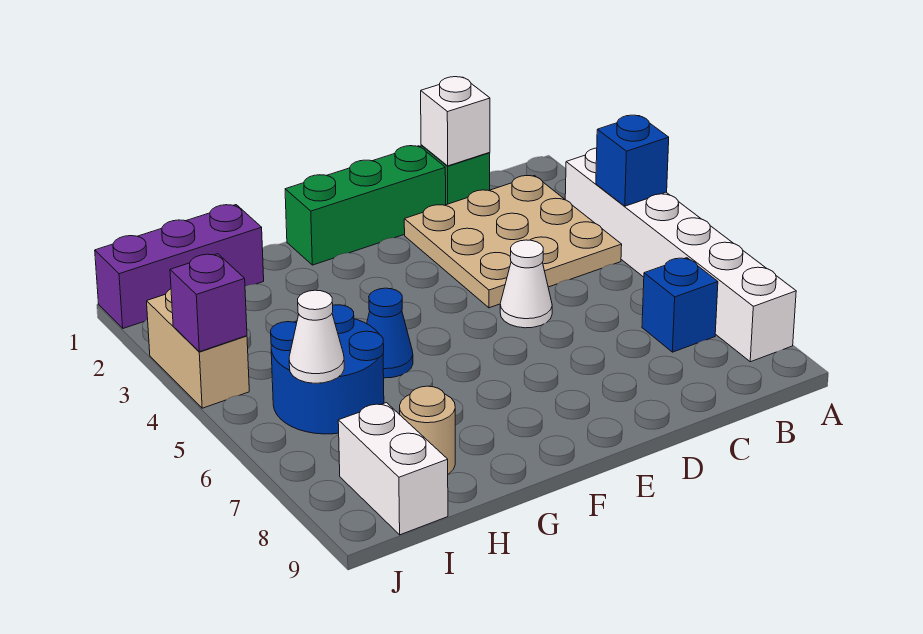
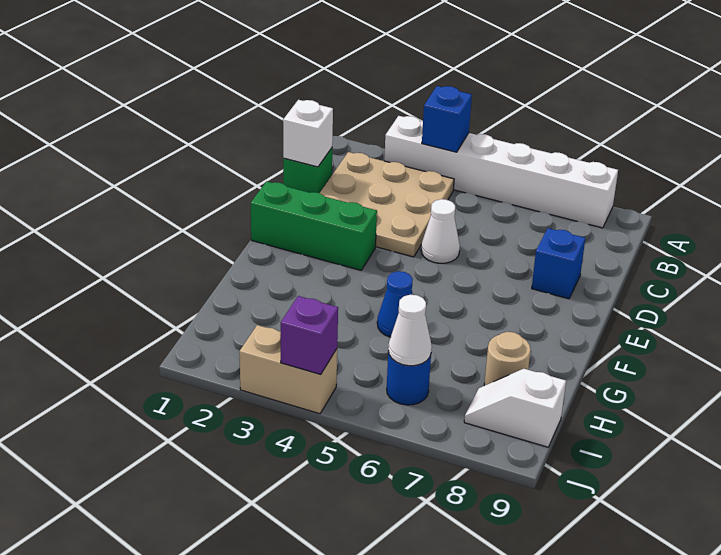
blue 1x1 brick [642,258,718,352] -> blue 1x1 brick moved to [532,228,585,299]
green 1x3 brick [285,146,446,265] -> green 1x3 brick turned to [251,181,377,270]
purple 1x3 brick [95,205,264,328] -> none
blue 2x2 round brick [271,305,384,434] -> blue 1x1 round brick [387,351,431,405]
white 1x2 brick [338,403,448,535] -> white 1x2 slope [464,369,566,447]

